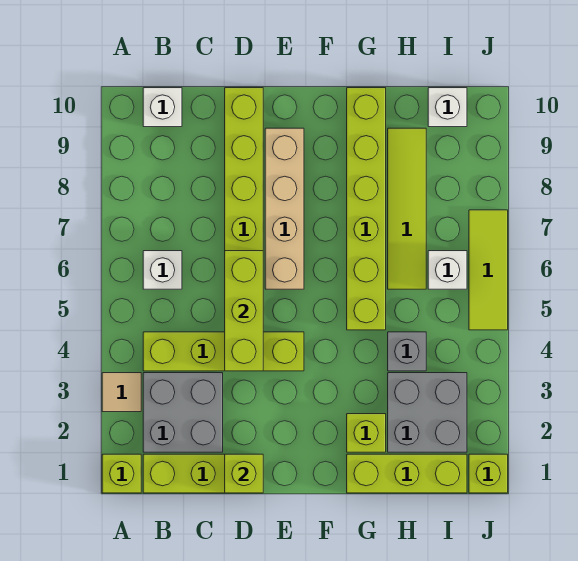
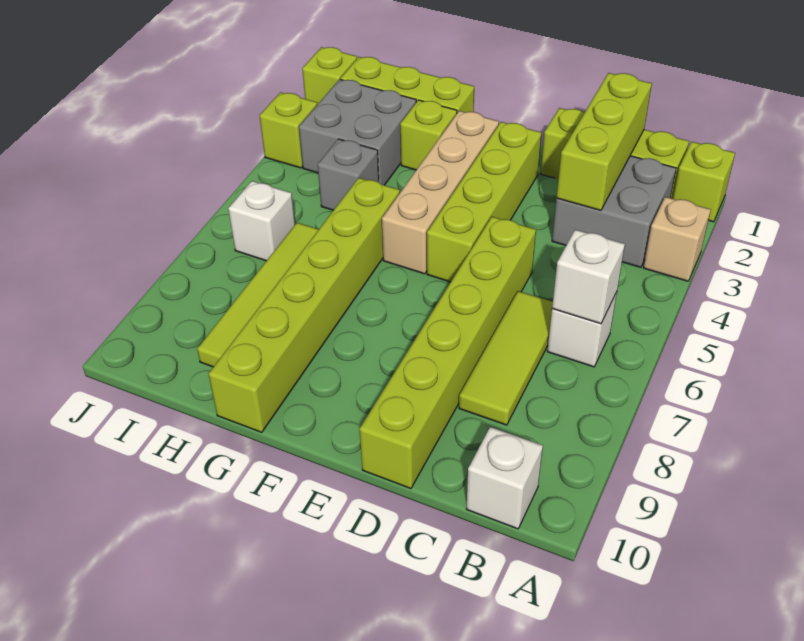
tan 1x1 tile [102,373,141,412] -> tan 1x1 brick [644,197,711,281]
lime 1x4 brick [143,332,304,371] -> lime 1x4 brick turned to [427,122,541,282]
lime 1x1 brick [225,454,263,493] -> lime 1x1 brick moved to [259,92,317,168]
lime 1x3 brick [225,251,263,371] -> lime 1x3 brick moved to [557,73,652,210]
tan 1x4 brick [265,128,304,289] -> tan 1x4 brick moved to [382,111,499,274]
white 1x1 brick [428,88,467,127] -> white 1x1 brick moved to [552,230,625,324]
lime 1x3 tile [469,210,508,330] -> lime 1x3 tile moved to [459,291,553,425]

